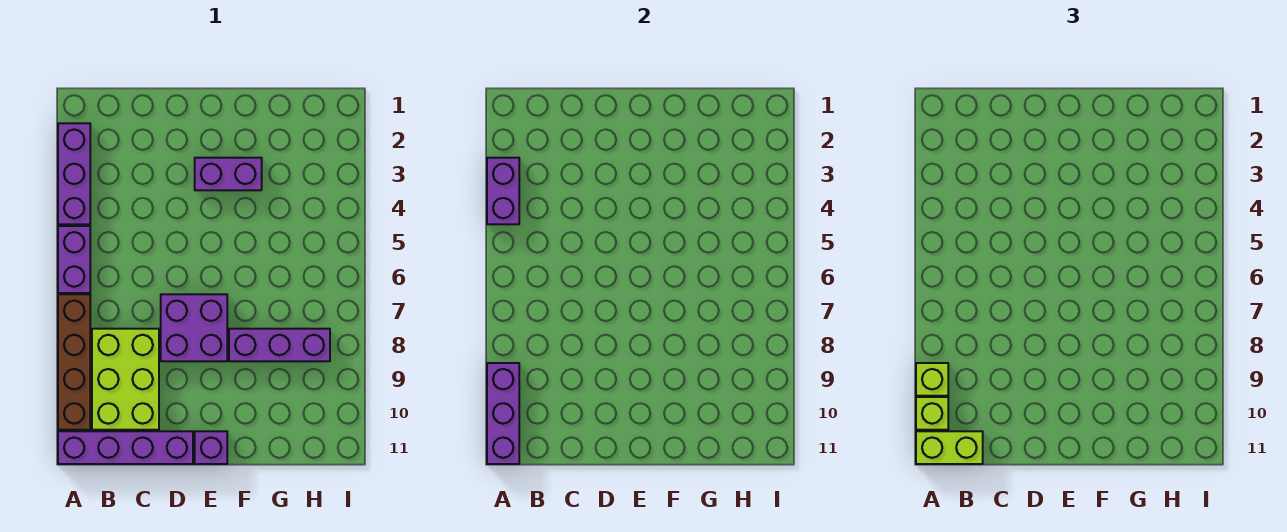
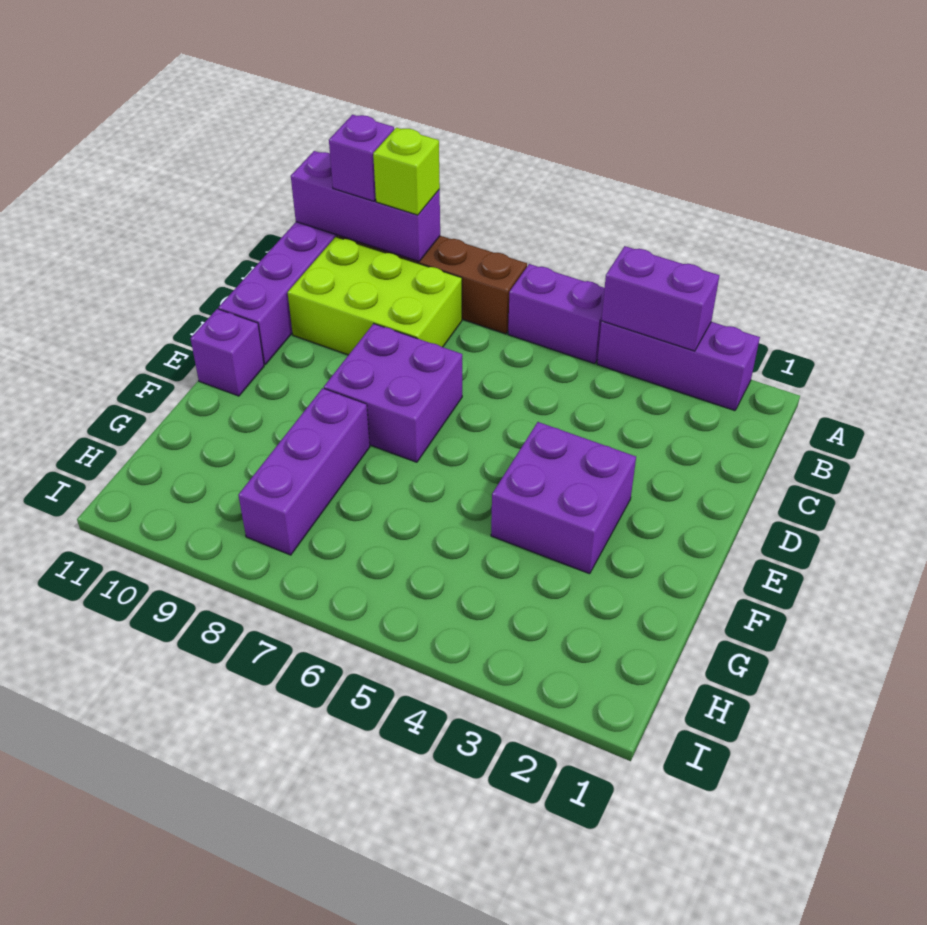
lime 1x1 brick [916,397,948,430] -> purple 1x1 brick [329,115,394,201]
lime 1x2 brick [916,431,983,464] -> none
purple 1x2 brick [195,158,262,190] -> purple 2x2 brick [491,422,636,574]

